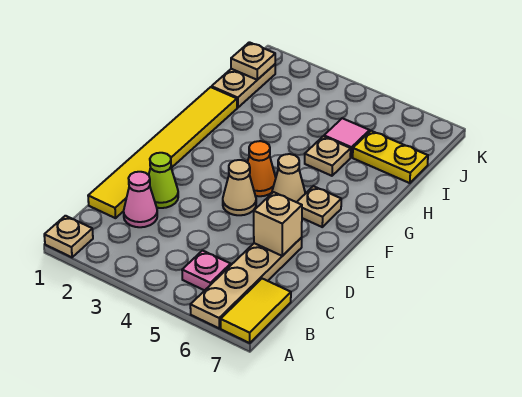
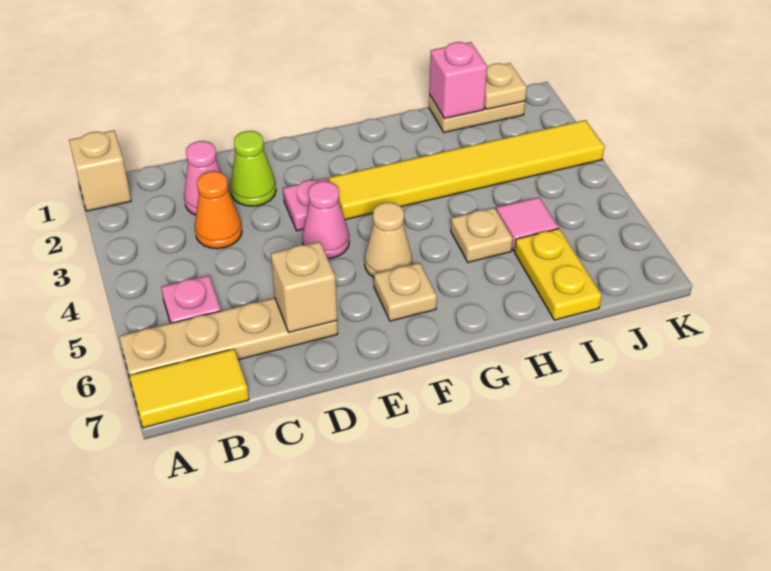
tan 1x1 plate [44,216,93,257] -> tan 1x1 brick [69,131,131,211]
yellow 1x6 tile [88,87,237,218] -> yellow 1x6 tile moved to [329,120,604,220]
none -> pink 1x1 plate [283,178,328,231]
tan 1x1 cone [223,160,256,215] -> pink 1x1 cone [302,181,349,259]
orange 1x1 cone [248,141,276,196] -> orange 1x1 cone moved to [195,171,242,249]
none -> pink 1x1 brick [429,42,487,118]

